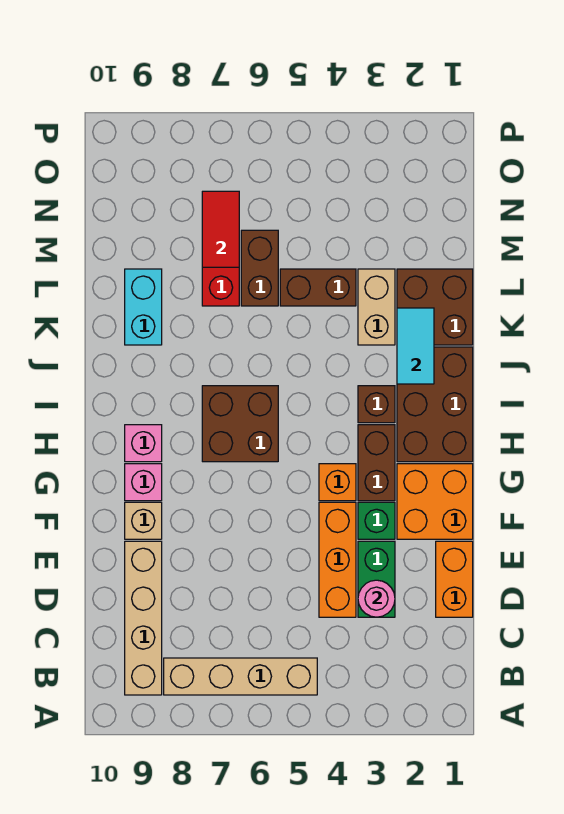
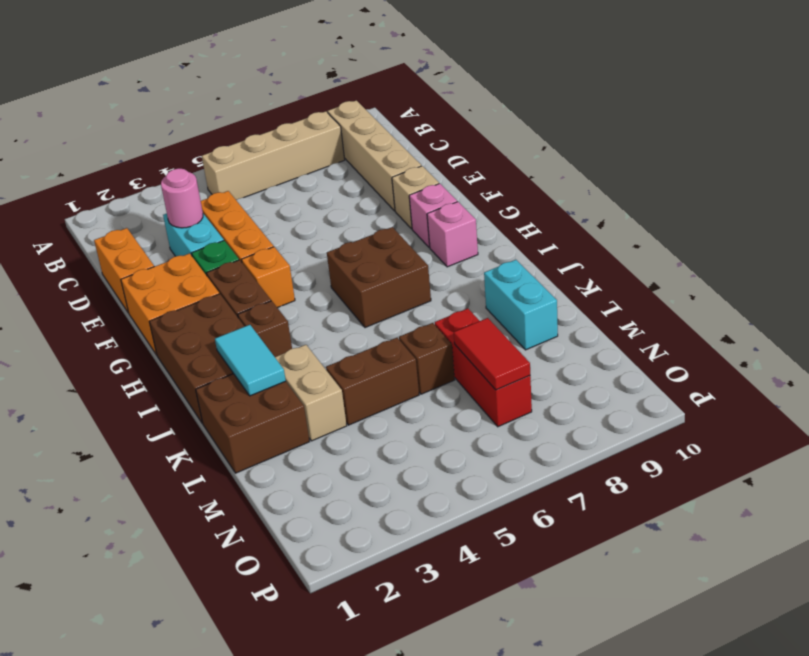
green 1x2 brick [358,541,395,617] -> cyan 1x2 brick [163,213,224,256]
brown 1x2 brick [241,230,278,306] -> brown 1x1 brick [399,323,455,394]

